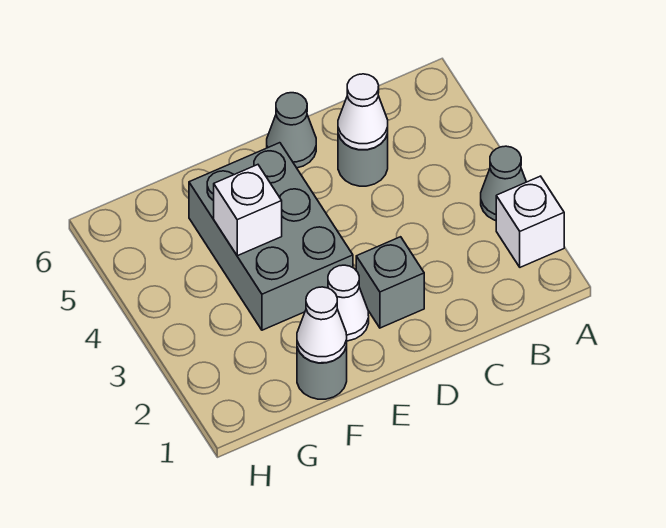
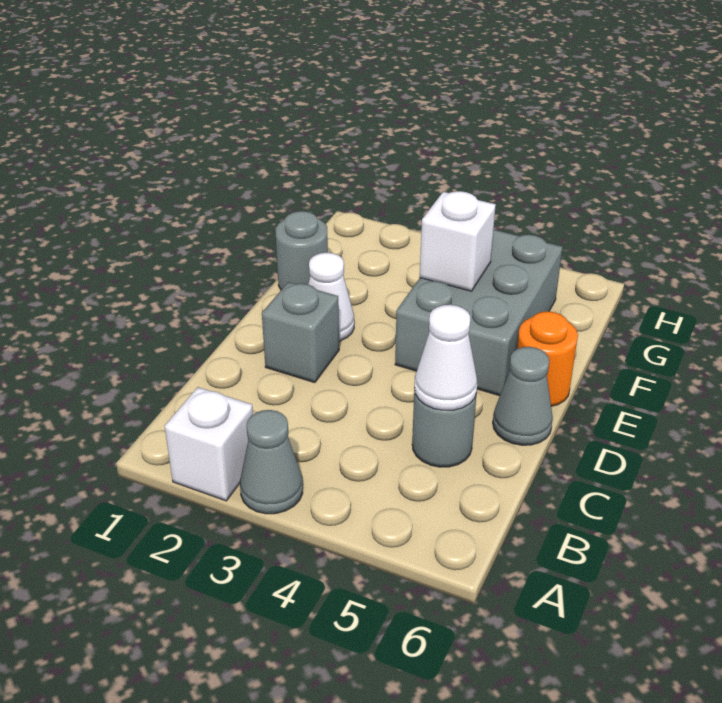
grey 2x3 brick [189,143,353,330] -> grey 2x3 brick turned to [395,230,563,396]
none -> orange 1x1 round brick [517,311,578,406]
white 1x1 cone [297,287,347,363] -> none

